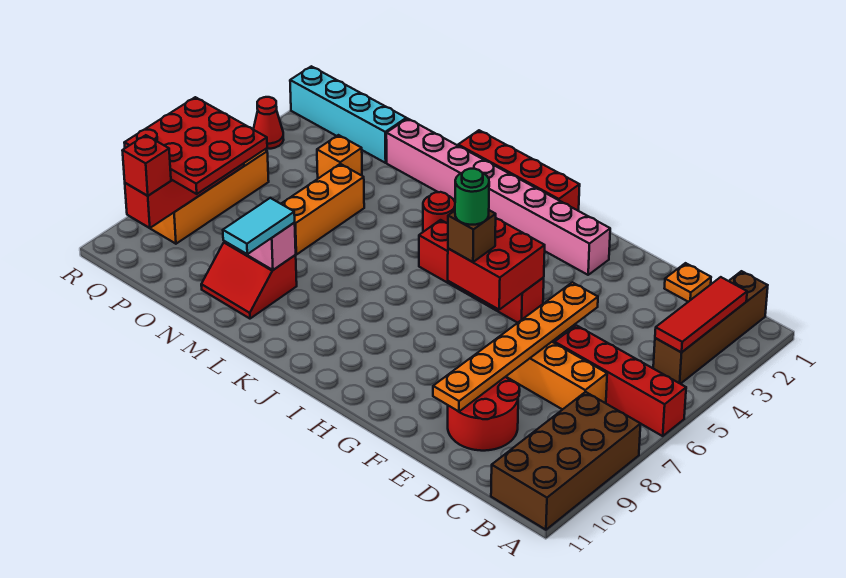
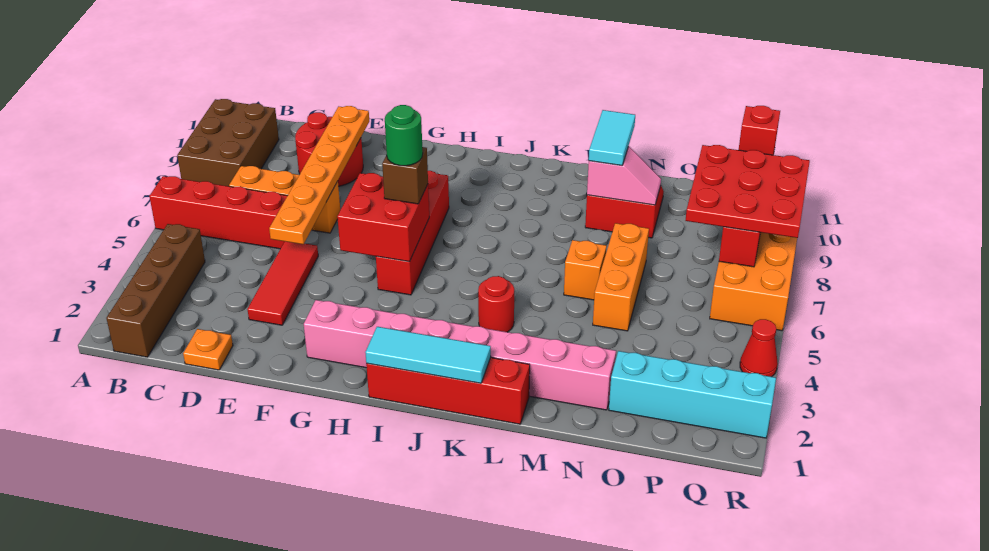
brown 2x4 brick [491,392,641,530] -> brown 2x3 brick [177,99,279,186]
red 1x3 tile [655,277,747,352] -> red 1x3 tile moved to [247,241,318,325]
red 1x4 brick [419,220,544,323] -> red 1x4 brick turned to [376,171,449,295]
none -> cyan 1x3 tile [365,327,491,383]
orange 1x1 brick [317,135,362,178] -> orange 1x1 brick moved to [564,240,607,300]

